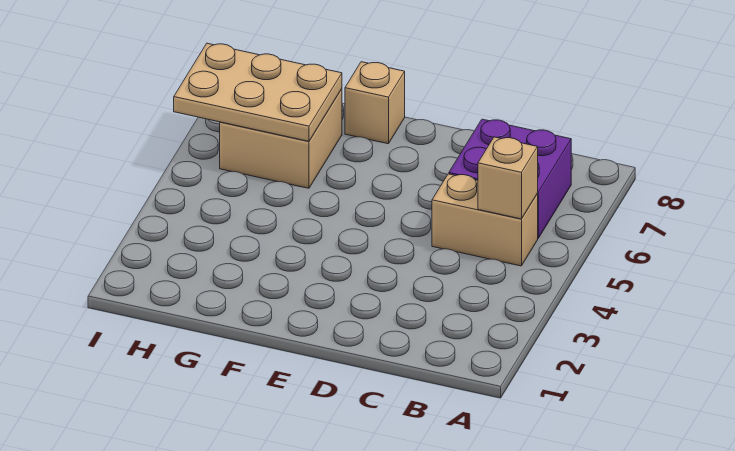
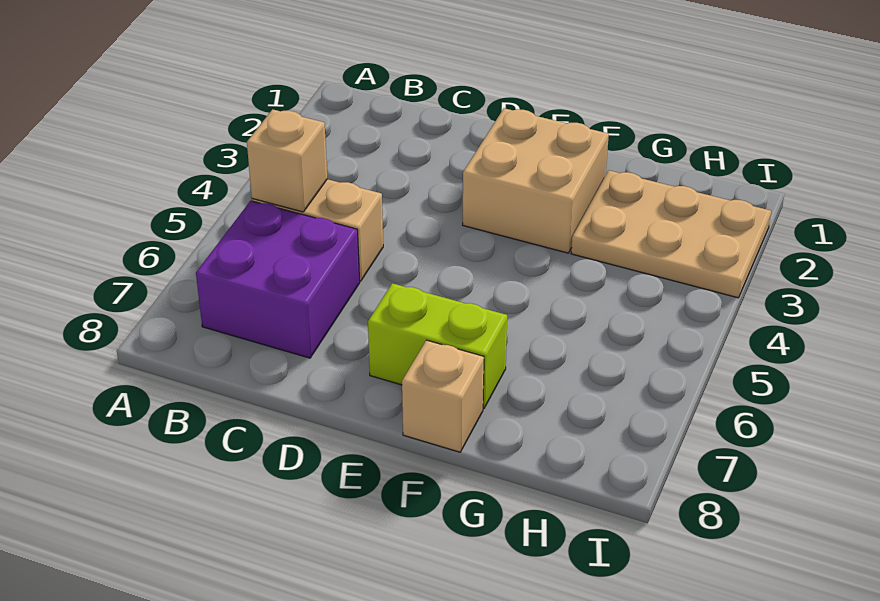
none -> lime 1x2 brick [368,283,507,409]
tan 2x2 brick [220,89,342,188] -> tan 2x2 brick moved to [463,108,609,253]
tan 2x3 plate [174,43,342,141] -> tan 2x3 plate moved to [571,170,771,298]

